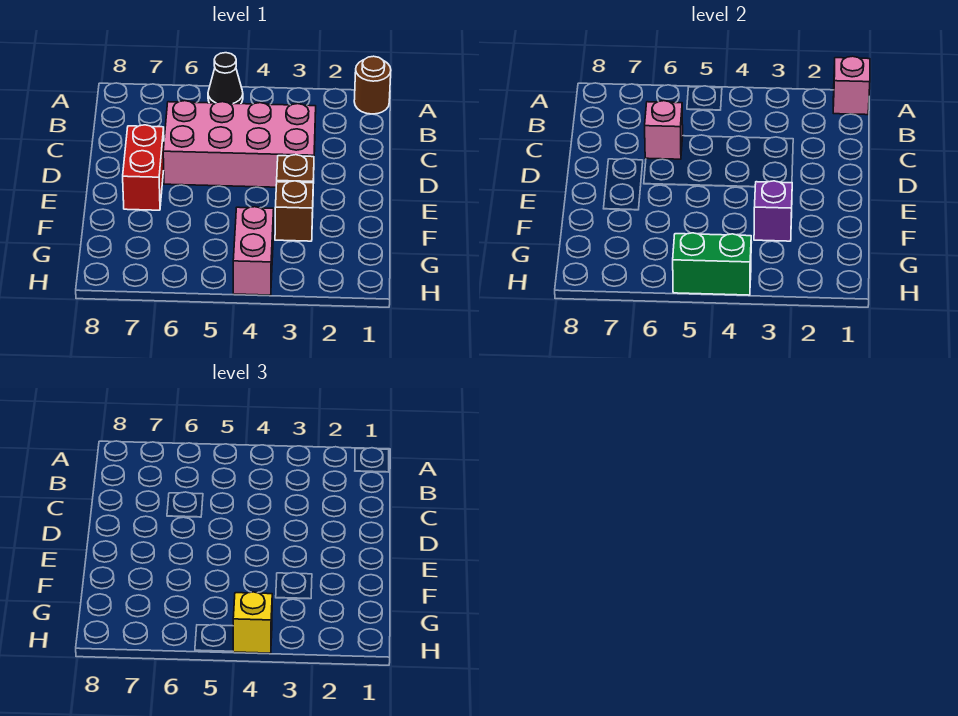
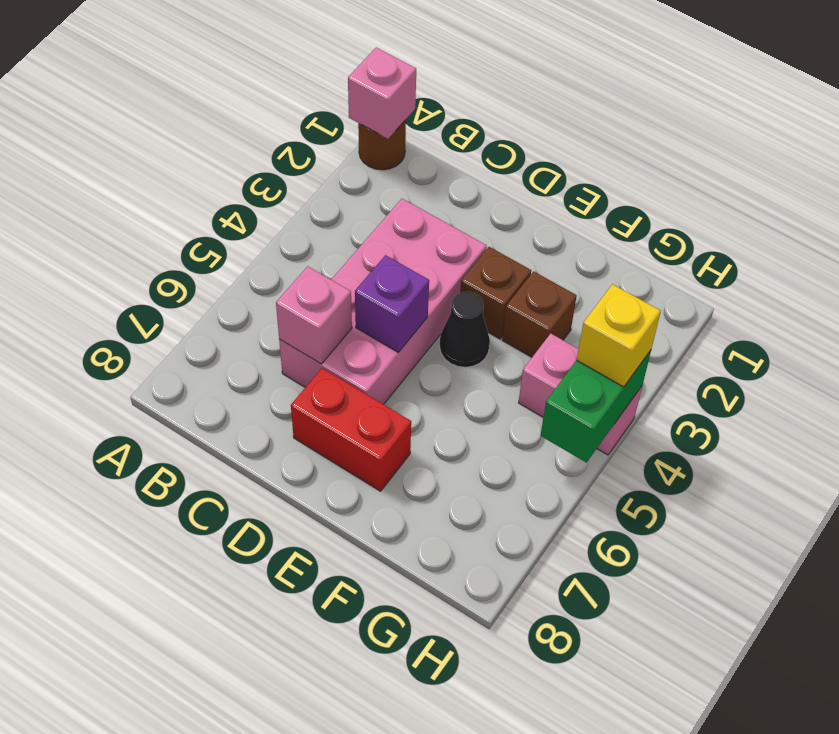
black 1x1 cone [208,53,243,104] -> black 1x1 cone moved to [439,292,490,367]
purple 1x1 brick [754,181,792,241] -> purple 1x1 brick moved to [355,255,429,352]

